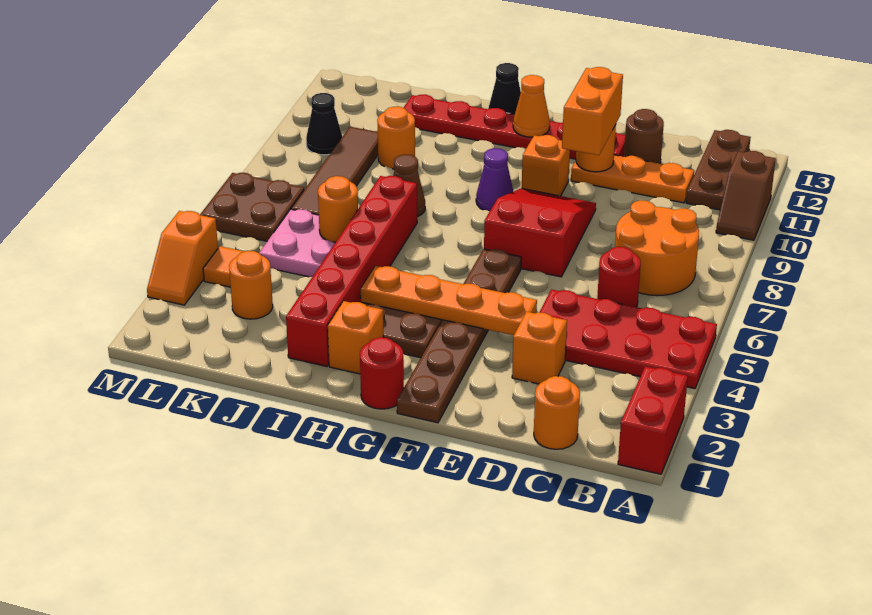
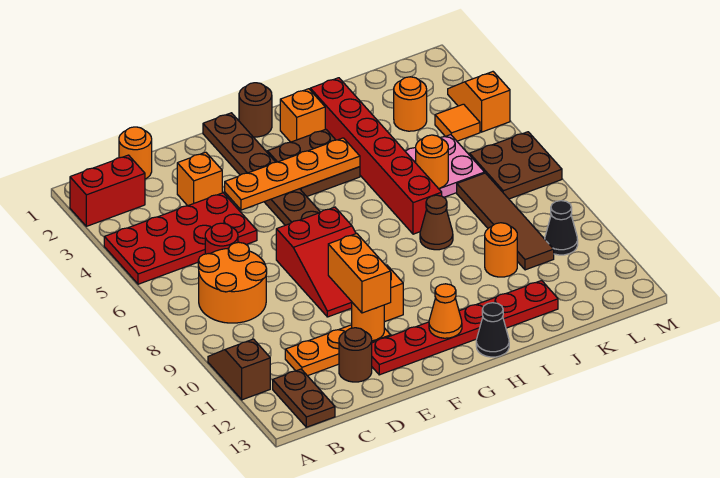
red 1x2 brick [618,367,688,474] -> red 1x2 brick turned to [70,155,145,226]
brown 1x3 plate [686,130,751,210] -> brown 1x2 plate [273,369,335,427]
red 1x1 round brick [360,337,404,409] -> brown 1x1 round brick [239,83,272,137]
purple 1x1 cone [476,148,513,211] -> none

